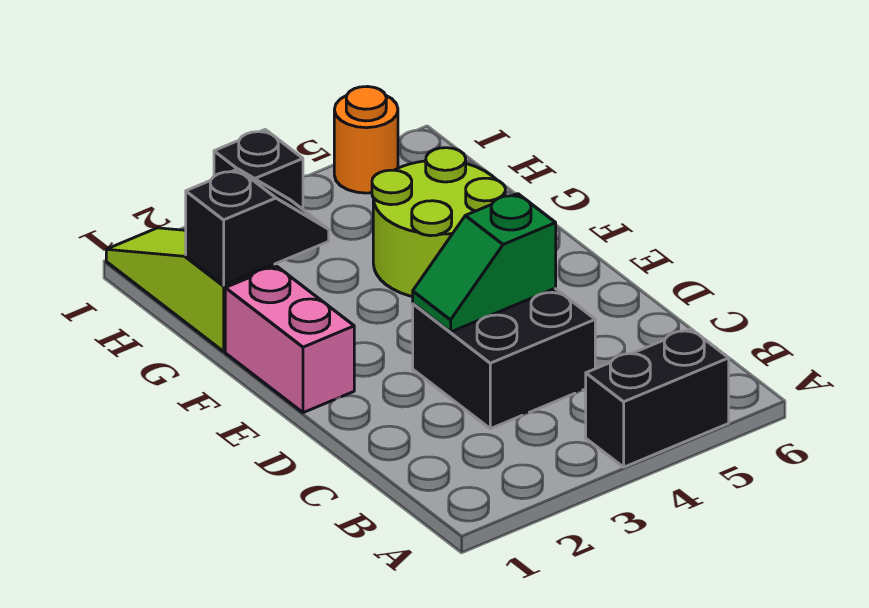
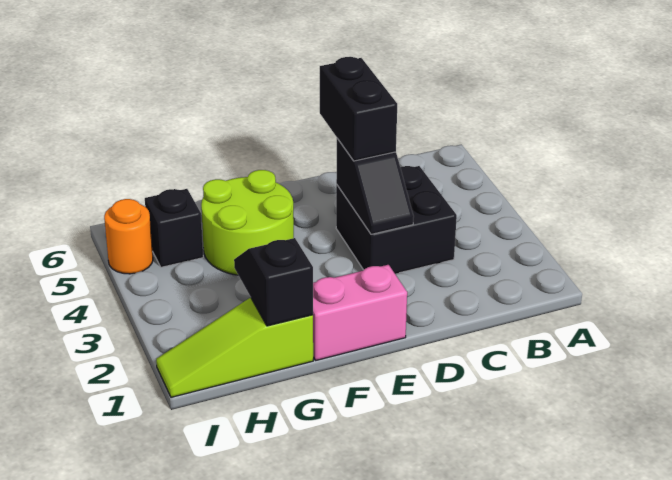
black 1x2 brick [586,329,729,467] -> black 1x2 brick moved to [320,57,397,161]
green 1x2 slope [413,194,556,332] -> black 1x2 slope [336,139,414,234]
black 1x1 brick [214,130,303,209] -> black 1x1 brick moved to [145,189,203,267]

